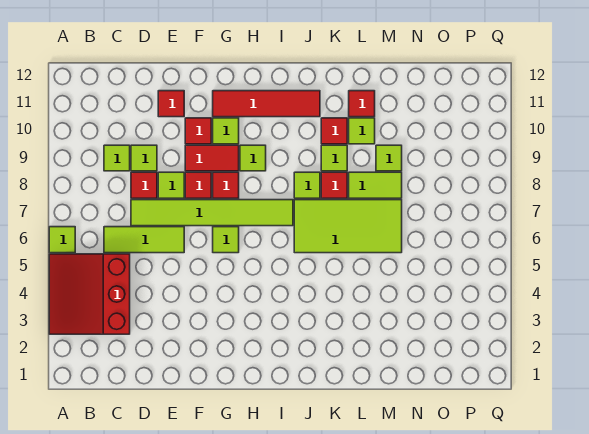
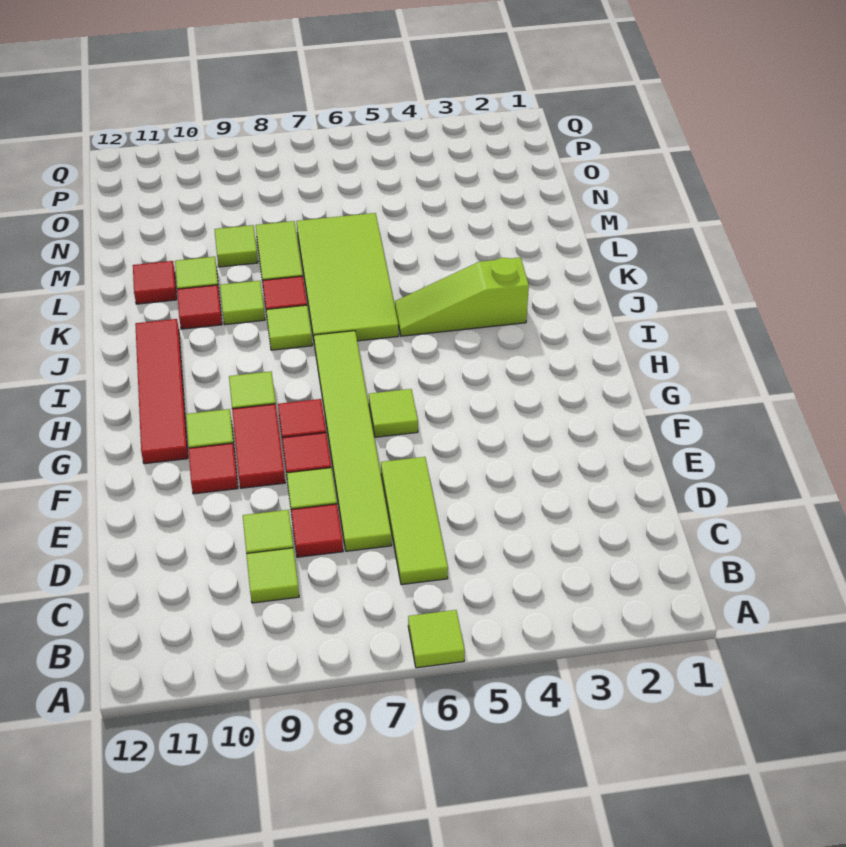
red 3x3 slope [49,254,130,334] -> none
red 1x1 tile [158,91,184,117] -> none
none -> lime 1x3 slope [395,257,529,336]

